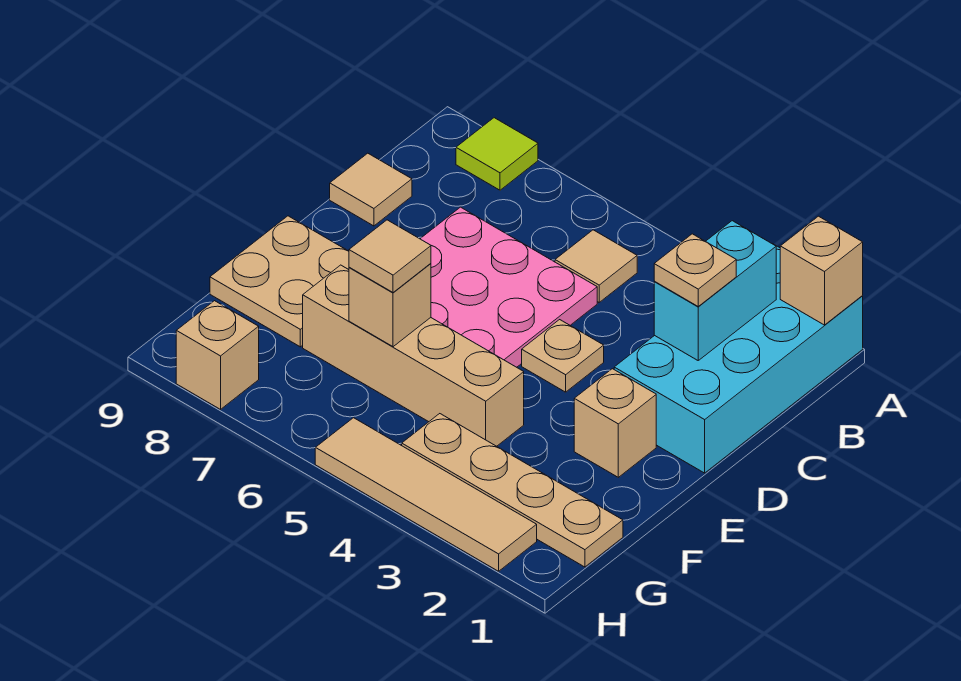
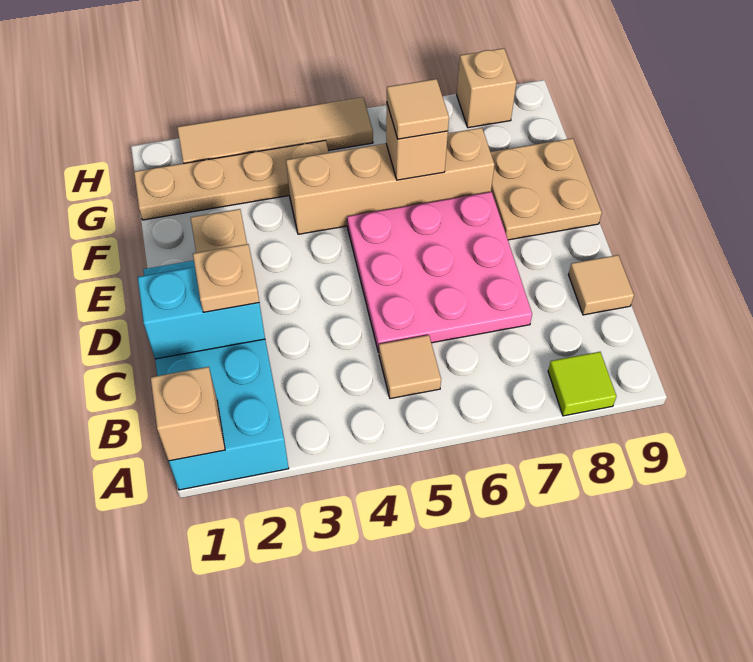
cyan 1x2 brick [654,221,776,360] -> cyan 1x2 brick turned to [138,267,265,359]
tan 1x1 plate [522,320,604,392] -> none

